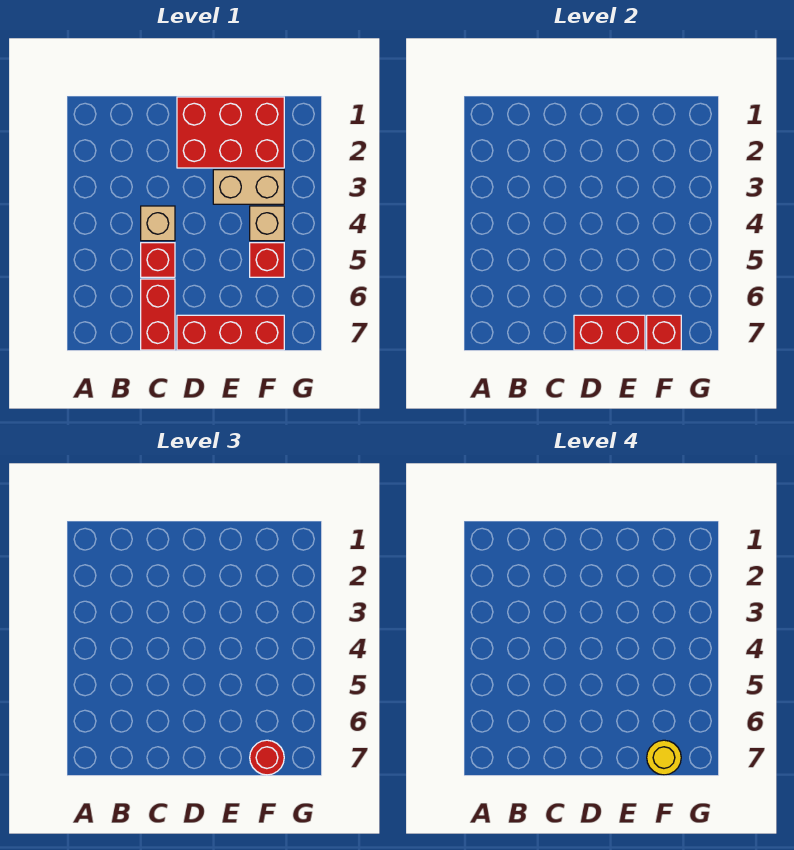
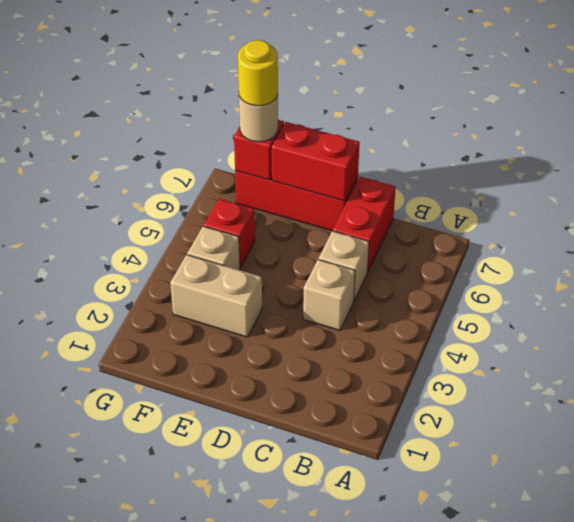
red 1x1 brick [141,243,175,277] -> tan 1x1 brick [319,231,369,300]
red 2x3 brick [177,97,284,168] -> none
red 1x1 round brick [250,740,284,775] -> tan 1x1 round brick [239,95,278,142]

